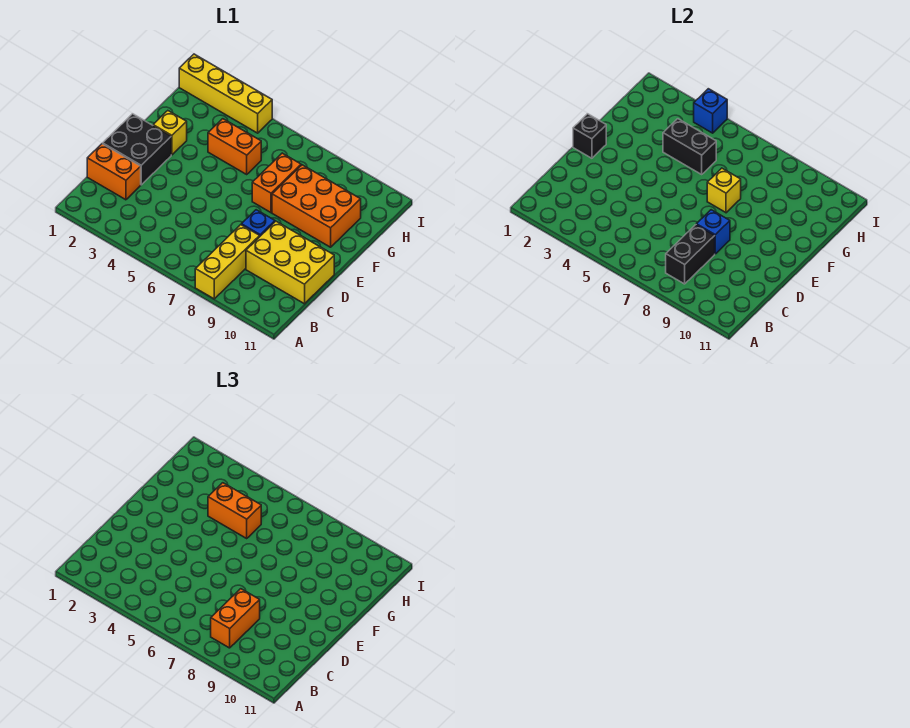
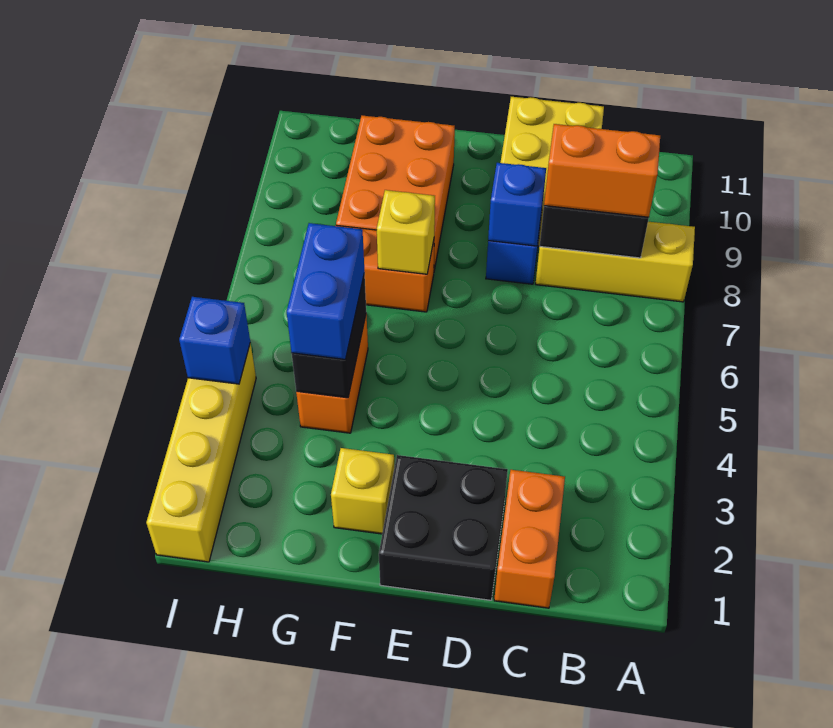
black 1x1 brick [573,114,606,158] -> none
orange 1x2 brick [208,483,261,538] -> blue 1x2 brick [287,223,364,360]

